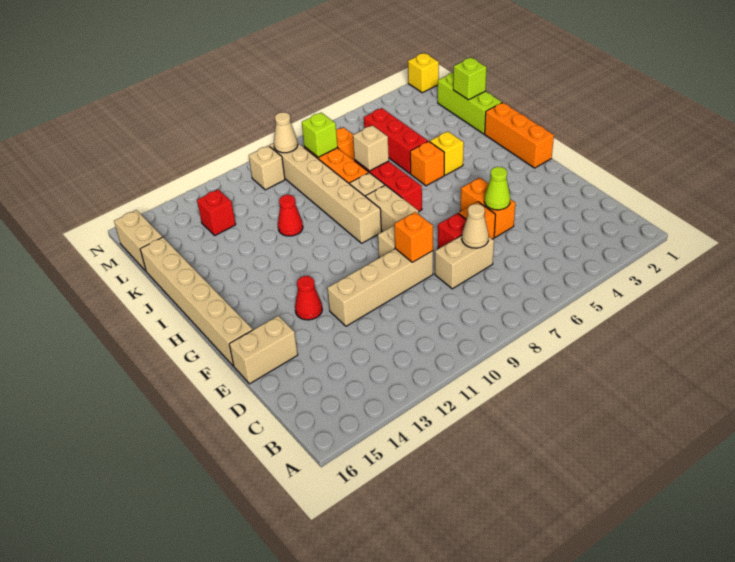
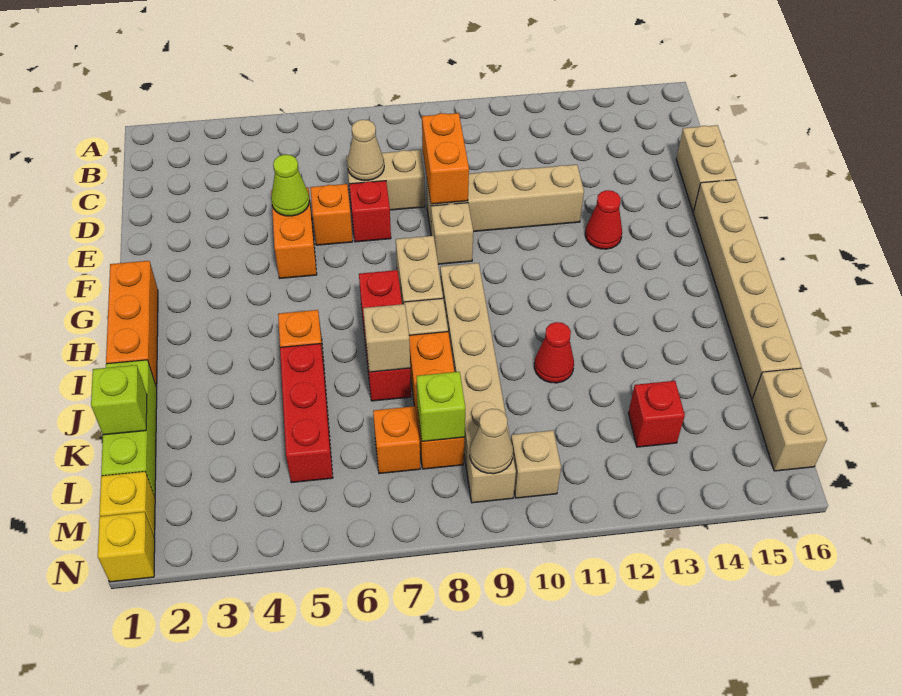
orange 1x1 brick [394,212,433,262] -> orange 1x2 brick [422,113,469,204]
tan 1x2 brick [229,316,298,384] -> tan 1x2 brick turned to [676,125,736,212]
yellow 1x1 brick [430,131,464,175] -> yellow 1x1 brick moved to [99,472,155,536]

